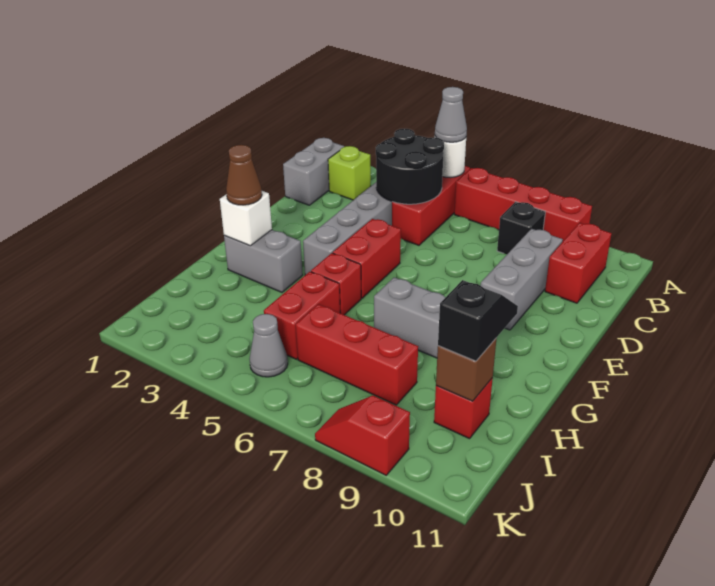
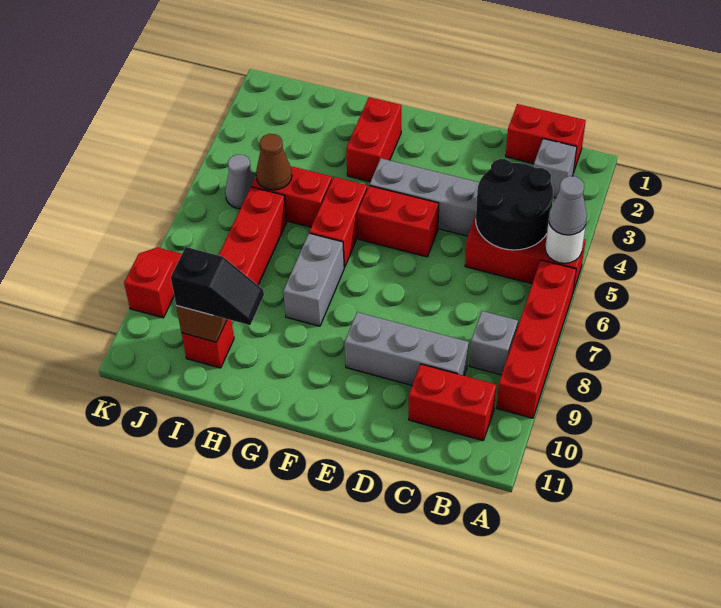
grey 1x2 brick [283,138,344,205] -> red 1x2 brick [506,104,586,173]
lime 1x1 brick [328,146,371,200] -> grey 1x1 brick [533,139,577,198]
black 1x1 brick [497,202,545,254] -> grey 1x1 brick [469,311,518,375]
grey 1x2 brick [224,230,303,292] -> red 1x2 brick [346,97,401,182]
white 1x1 brick [220,191,272,246] -> none
brown 1x1 cone [226,145,262,205] -> brown 1x1 cone moved to [256,134,292,190]
red 1x1 brick [311,253,361,315] -> red 1x2 brick [309,177,367,267]

